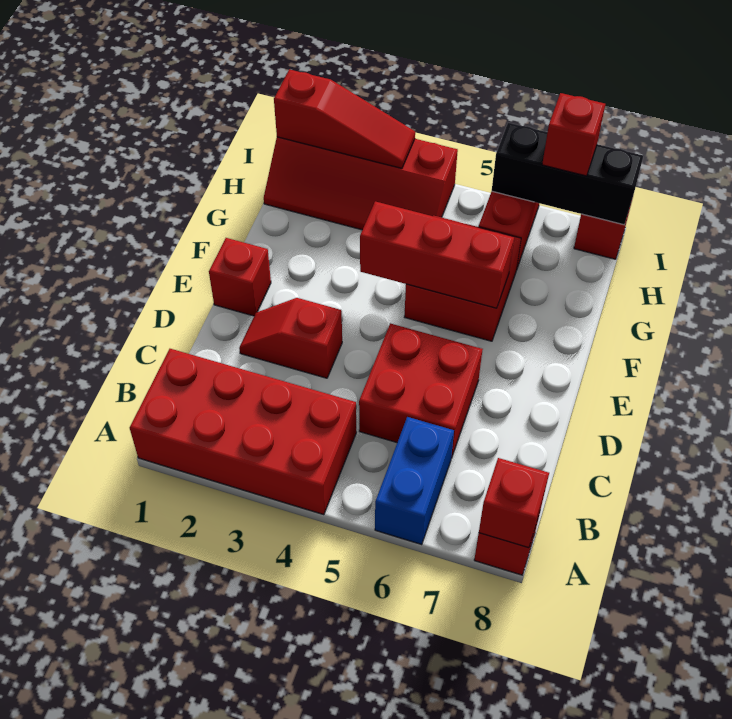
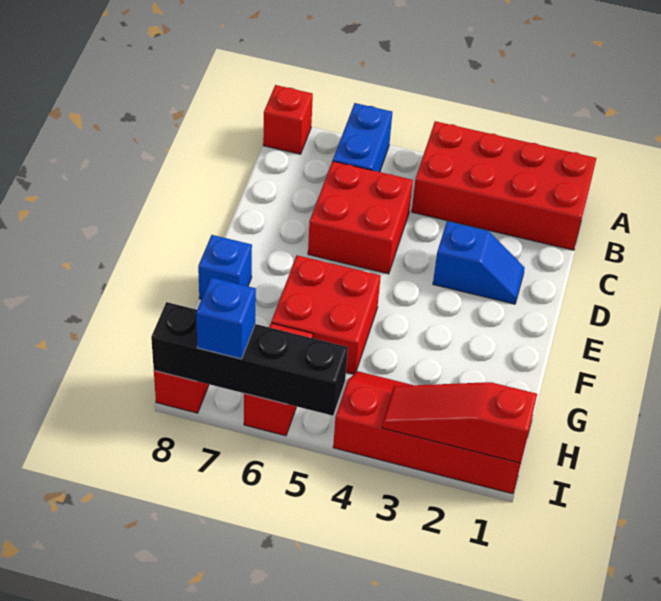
red 1x1 brick [479,458,549,548] -> none
red 1x2 slope [239,298,342,378] -> blue 1x2 slope [433,221,525,304]
red 1x1 brick [209,238,271,316] -> none
red 1x3 brick [360,201,514,308] -> none
none -> blue 1x1 brick [198,235,252,299]
black 1x3 brick [492,123,643,225] -> black 1x4 brick [151,302,348,416]
red 1x1 brick [542,93,605,176] -> blue 1x1 brick [196,277,256,359]

